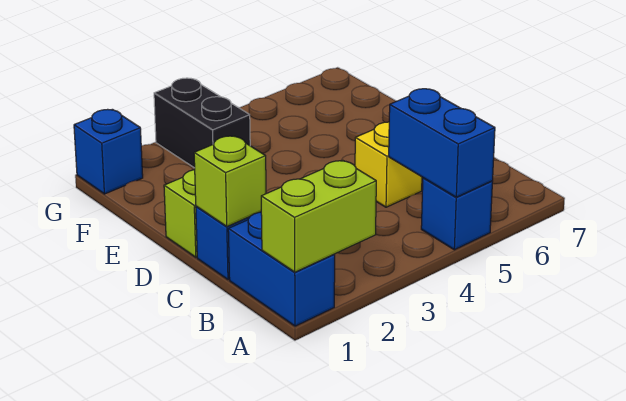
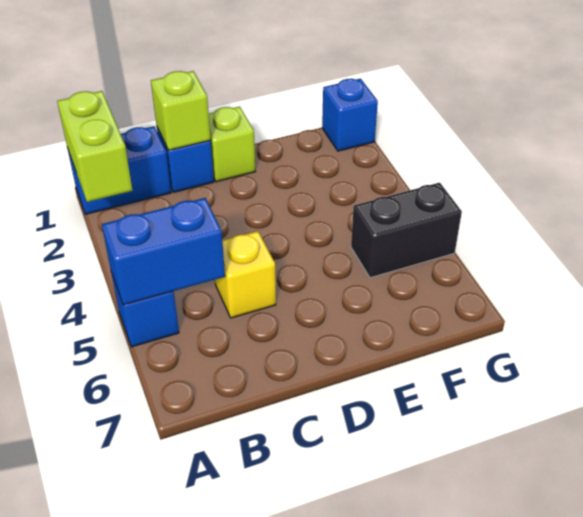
black 1x2 brick [154,78,250,168] -> black 1x2 brick moved to [351,183,462,278]

